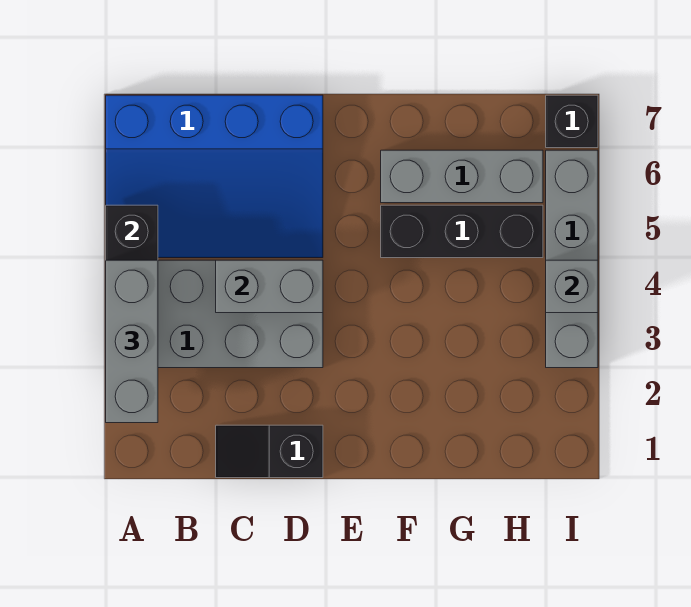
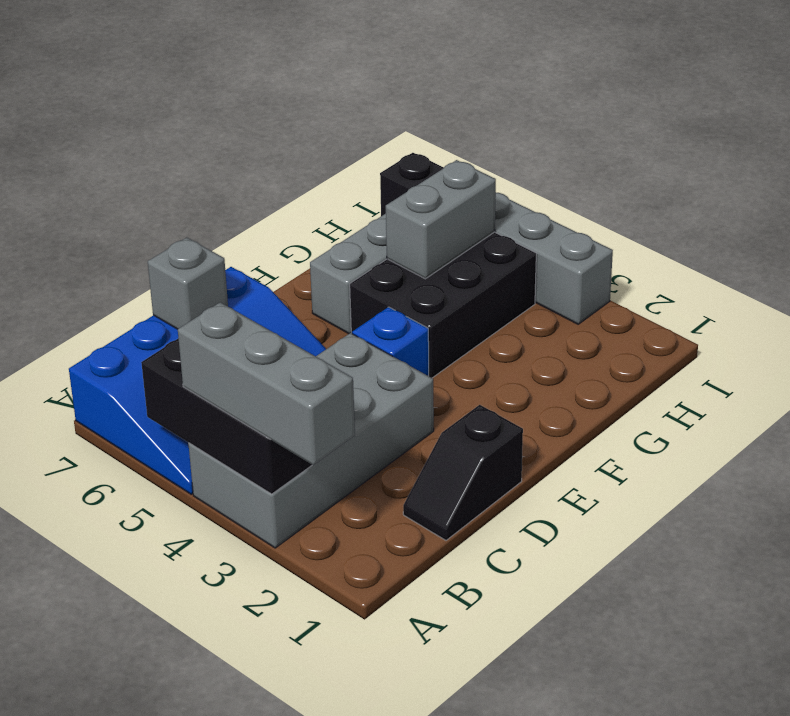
grey 1x2 brick [216,260,323,313] -> grey 1x2 brick moved to [386,160,496,279]
none -> blue 1x1 brick [352,307,429,376]
black 1x3 brick [381,205,543,258] -> black 2x3 brick [350,232,536,378]
grey 1x1 brick [546,260,598,313] -> grey 1x1 brick moved to [148,238,228,329]

